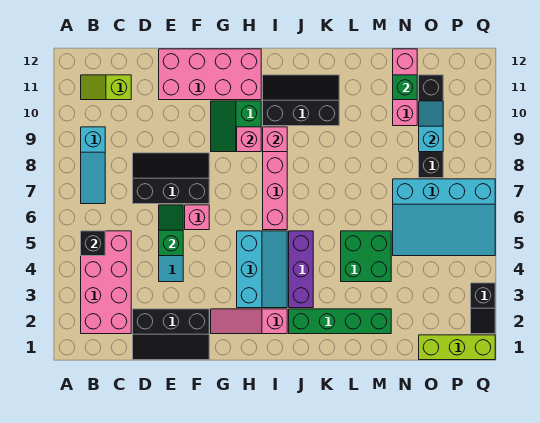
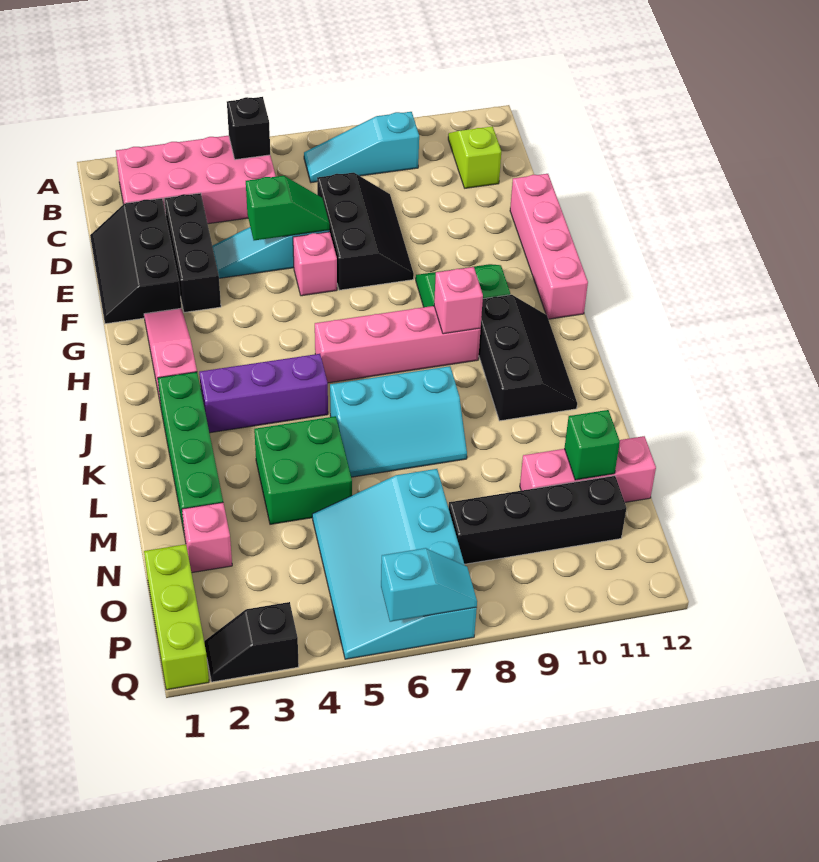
none -> black 1x3 brick [164,193,221,312]
pink 2x4 brick [159,49,261,100] -> pink 1x4 brick [510,174,588,319]
cyan 2x3 slope [237,231,287,308] -> cyan 2x3 slope moved to [330,366,467,477]
pink 1x1 brick [237,127,261,152] -> pink 1x1 brick moved to [182,503,232,573]
cyan 1x2 slope [419,101,443,152] -> cyan 1x2 slope moved to [381,548,477,622]

